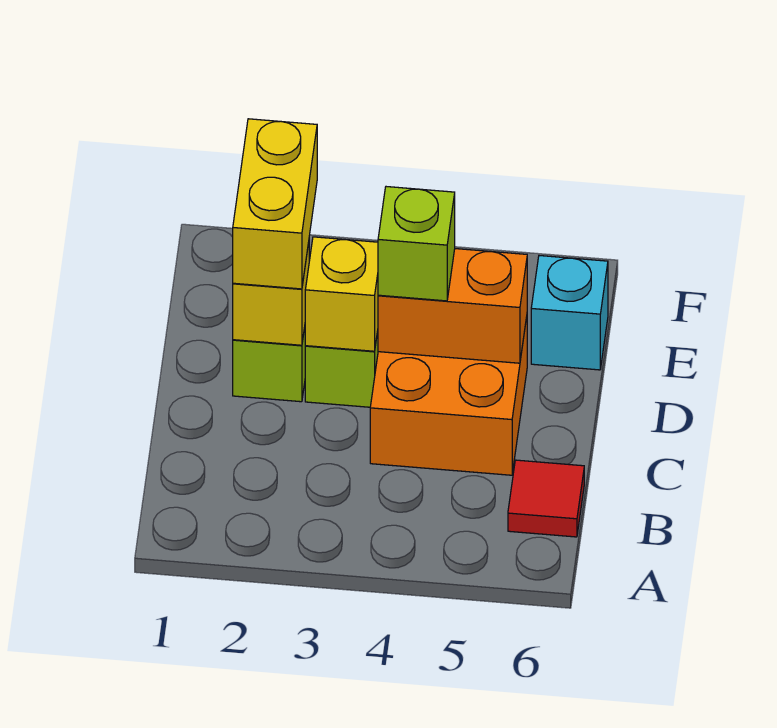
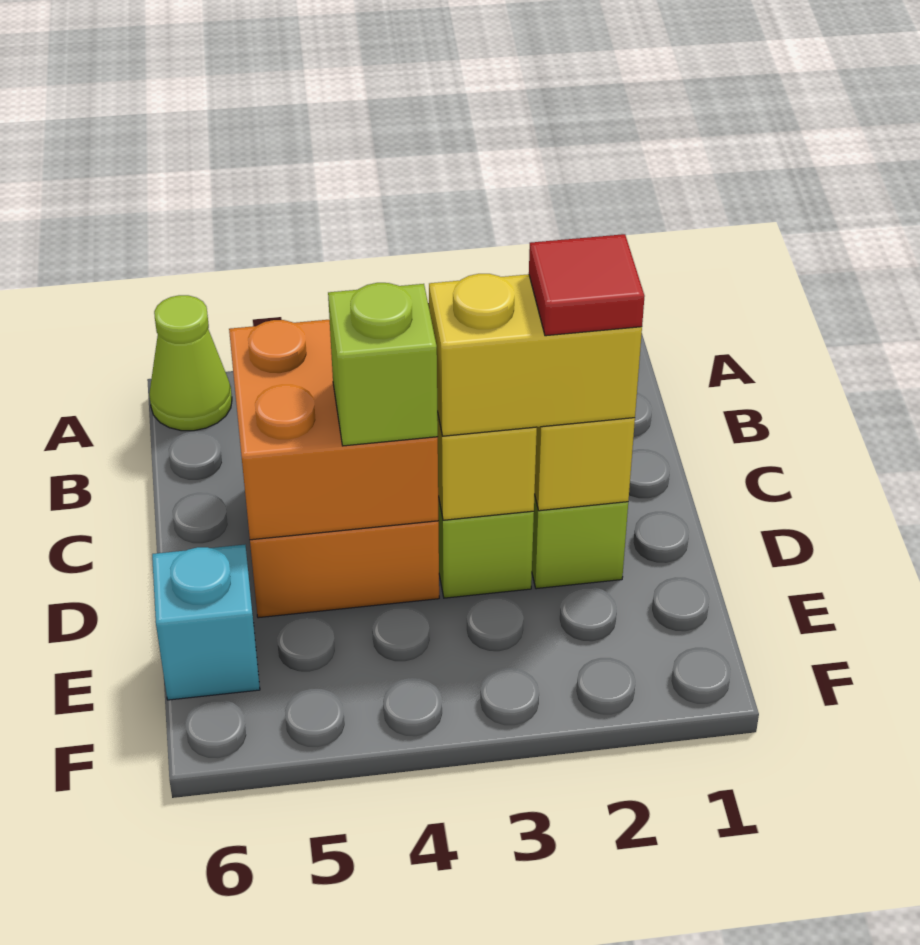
none -> lime 1x1 cone [149,295,232,431]
red 1x1 tile [508,460,584,537] -> red 1x1 tile moved to [529,234,645,336]
yellow 1x2 brick [233,119,317,289] -> yellow 1x2 brick turned to [429,274,642,436]
orange 1x2 brick [378,249,527,363] -> orange 2x2 brick [229,319,438,540]

